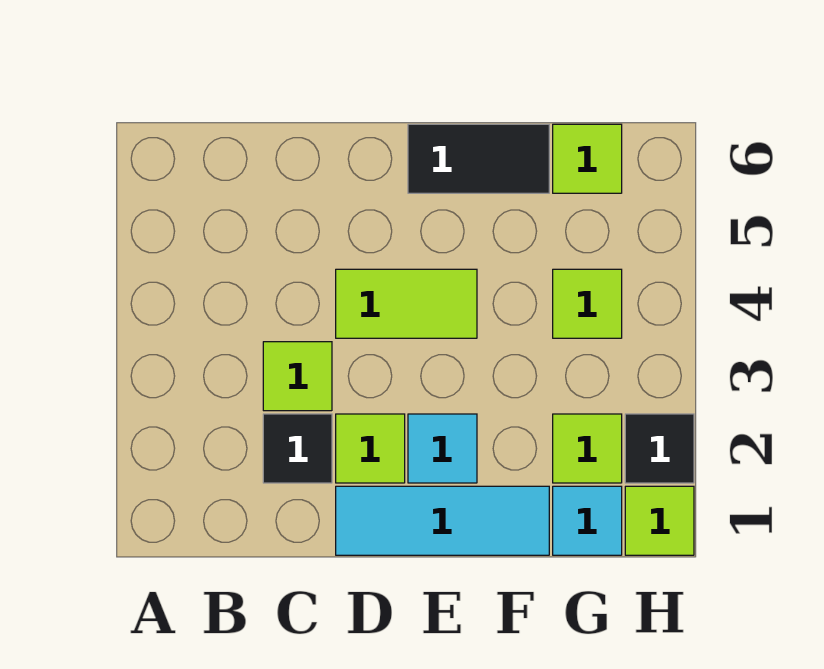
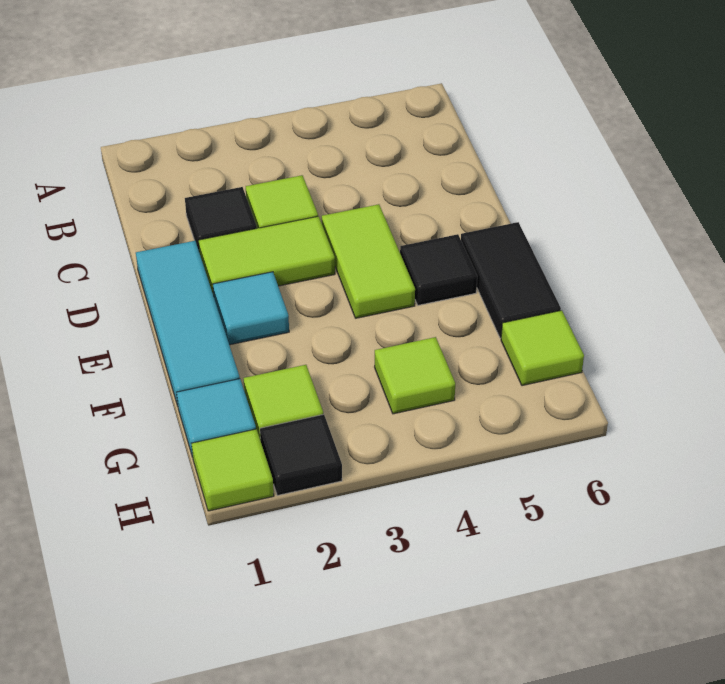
lime 1x1 tile [336,414,405,483] -> lime 1x2 tile [198,216,335,296]
none -> black 1x1 tile [400,234,477,305]

